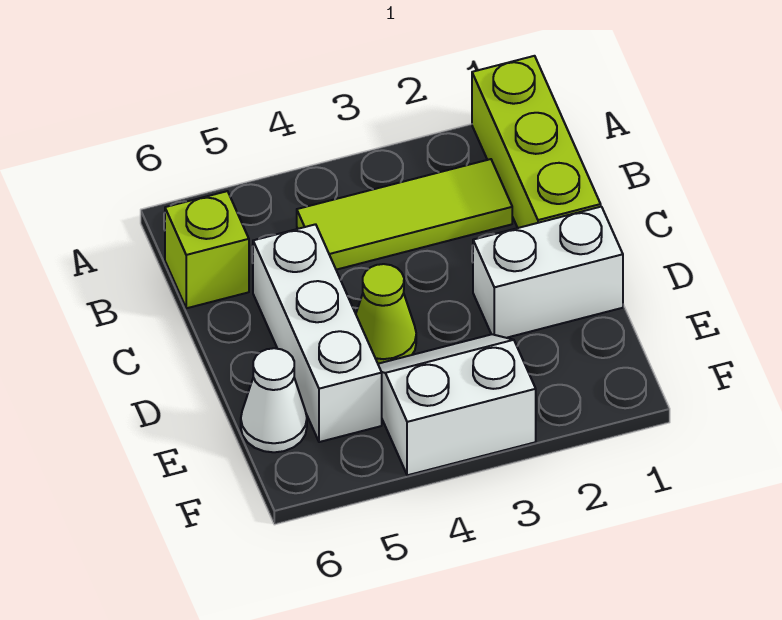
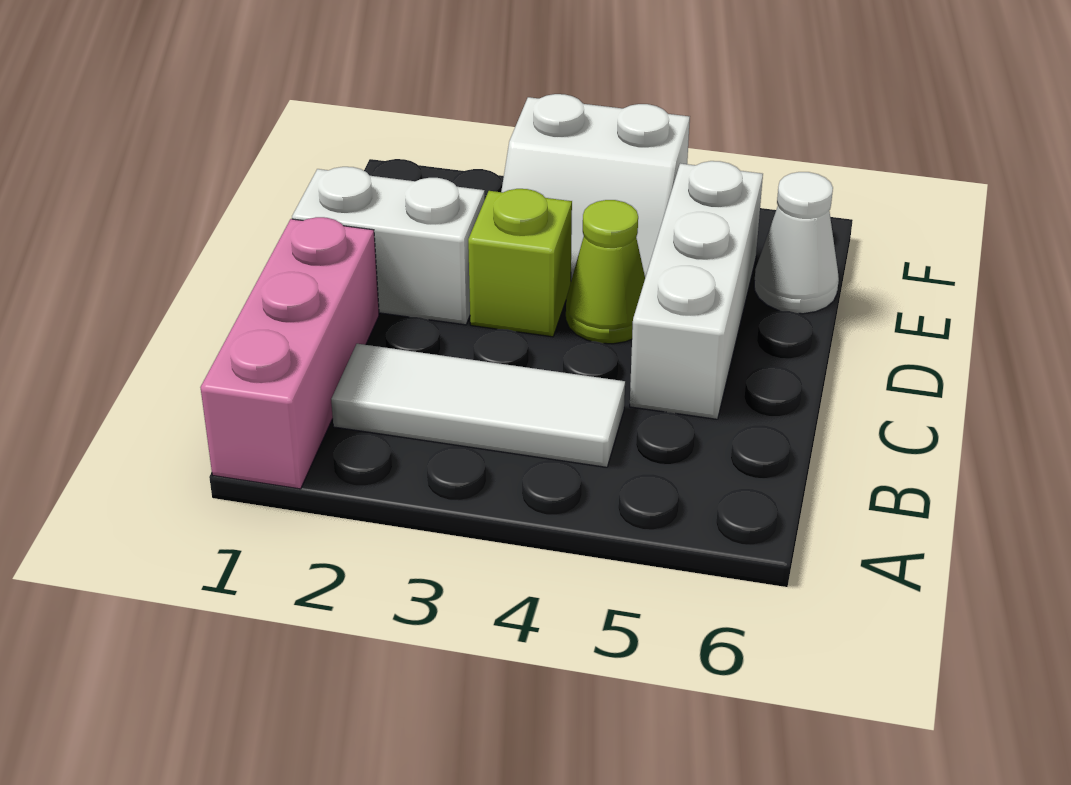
lime 1x3 brick [472,56,601,228] -> pink 1x3 brick [200,217,379,489]
lime 1x3 tile [297,159,512,270] -> white 1x3 tile [331,344,625,467]
lime 1x1 brick [165,191,249,308] -> lime 1x1 brick moved to [468,189,572,337]

